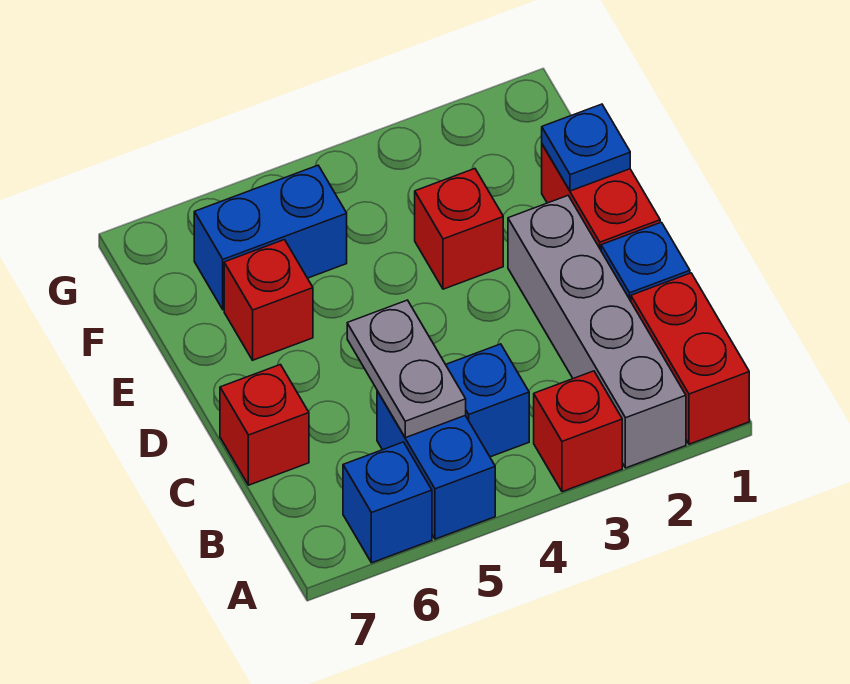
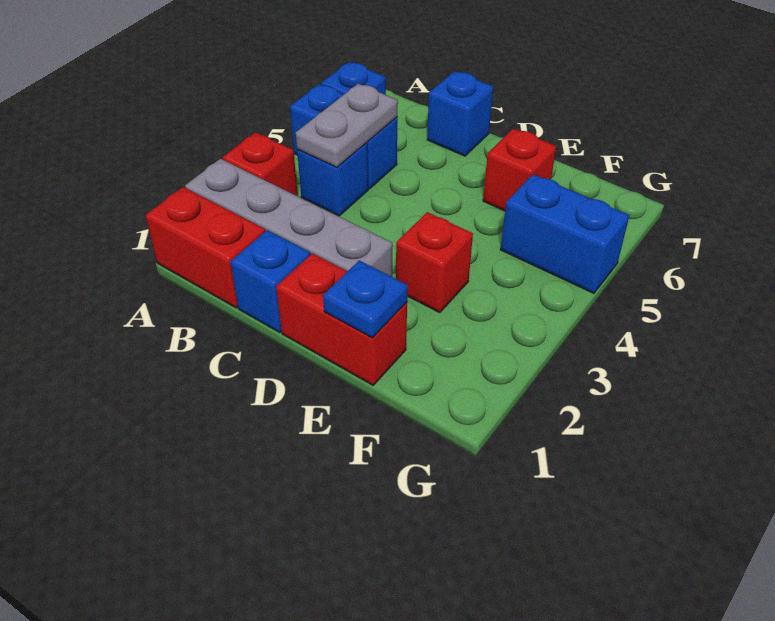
grey 1x2 plate [347,300,466,438] -> grey 1x2 plate turned to [296,84,398,167]
red 1x1 brick [220,365,309,485] -> blue 1x1 brick [427,71,493,156]
blue 1x2 brick [194,165,347,310] -> blue 1x2 brick turned to [501,174,629,293]

